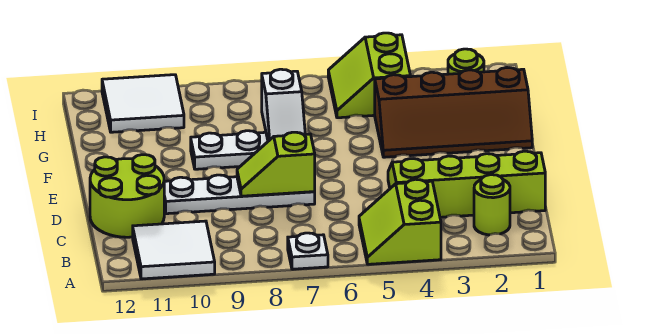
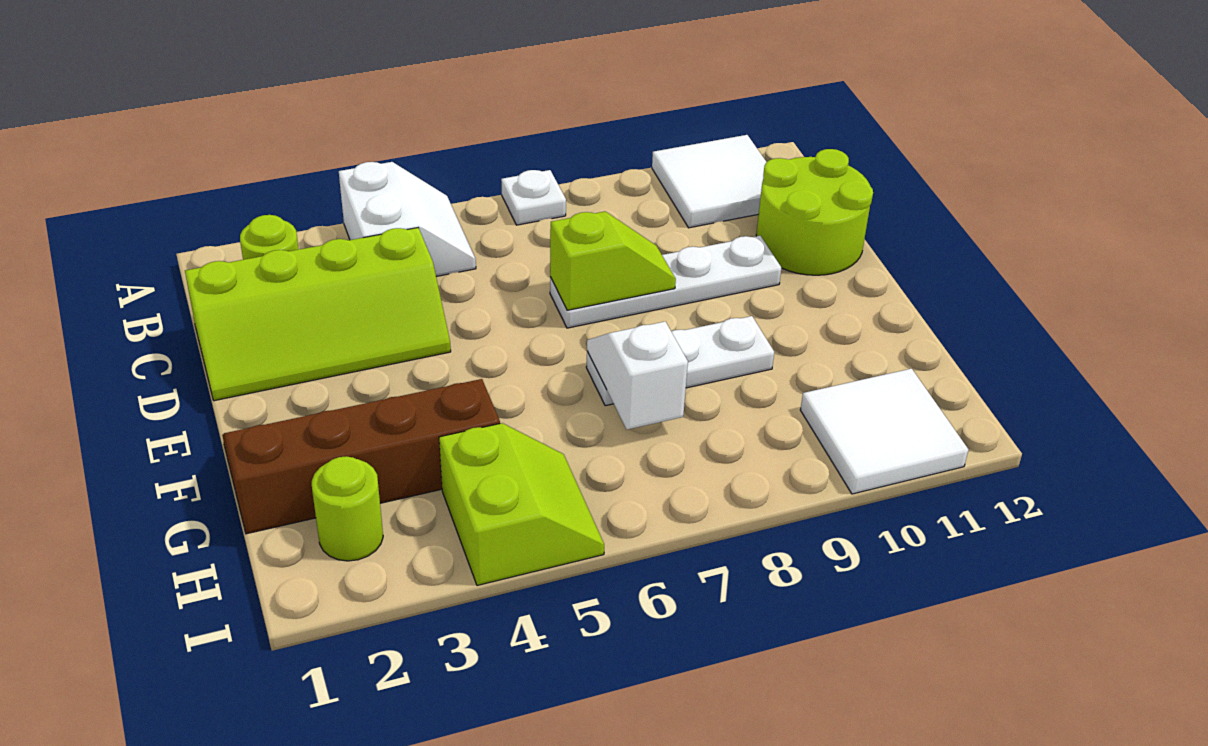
lime 2x2 slope [359,179,441,264] -> white 2x2 slope [339,162,476,276]

